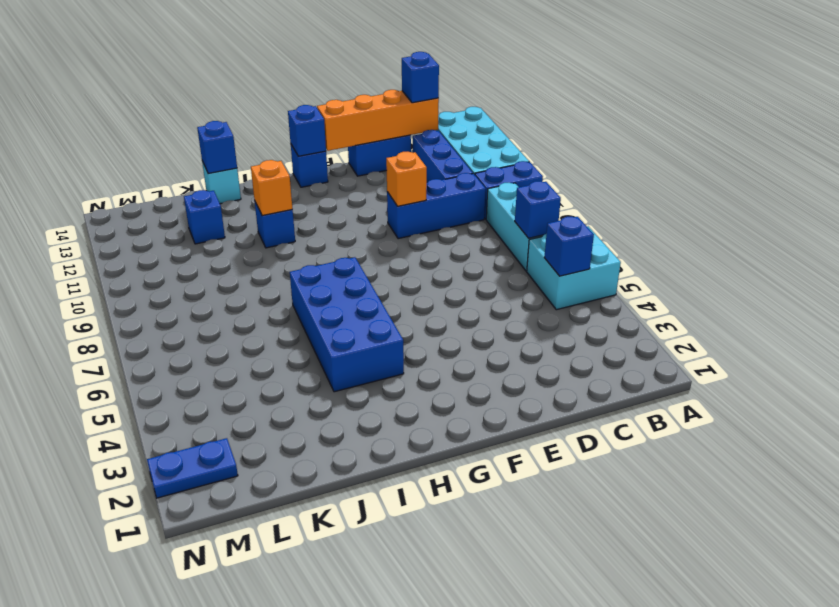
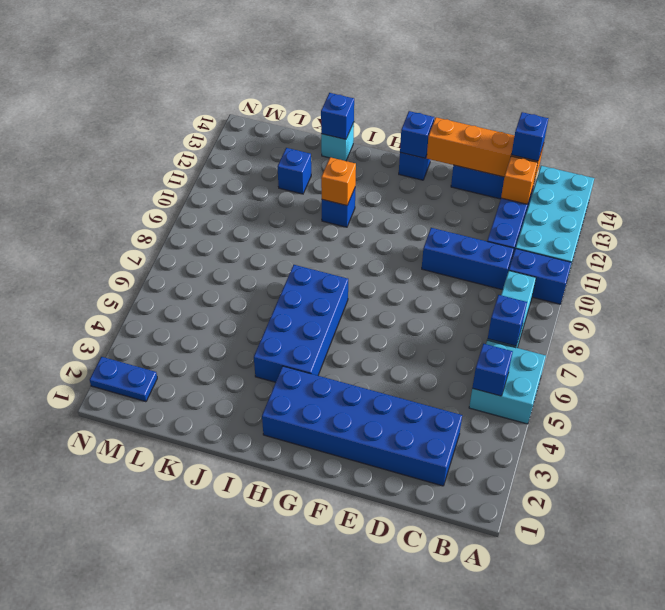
none -> blue 2x6 brick [262,366,462,486]
orange 1x1 brick [386,152,427,206] -> orange 1x1 brick moved to [501,156,538,204]

